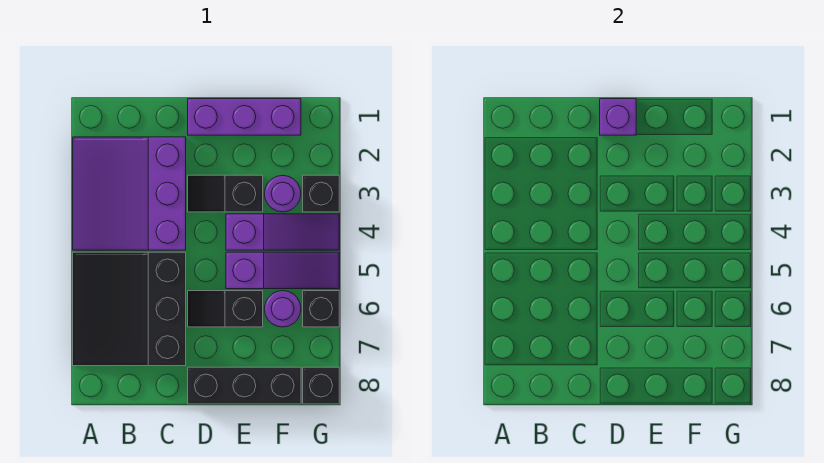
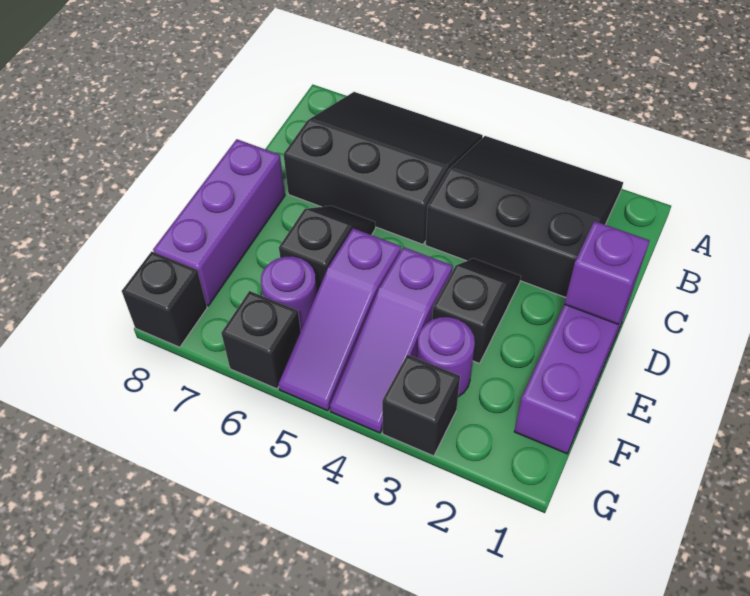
purple 3x3 slope [73,137,186,250] -> black 3x3 slope [426,136,623,298]
black 1x3 brick [188,367,301,404] -> purple 1x3 brick [153,139,285,306]

